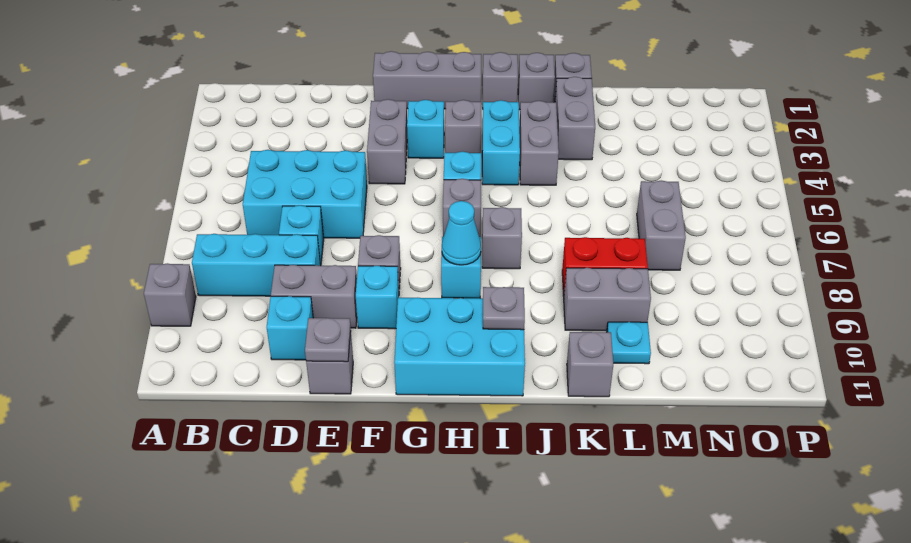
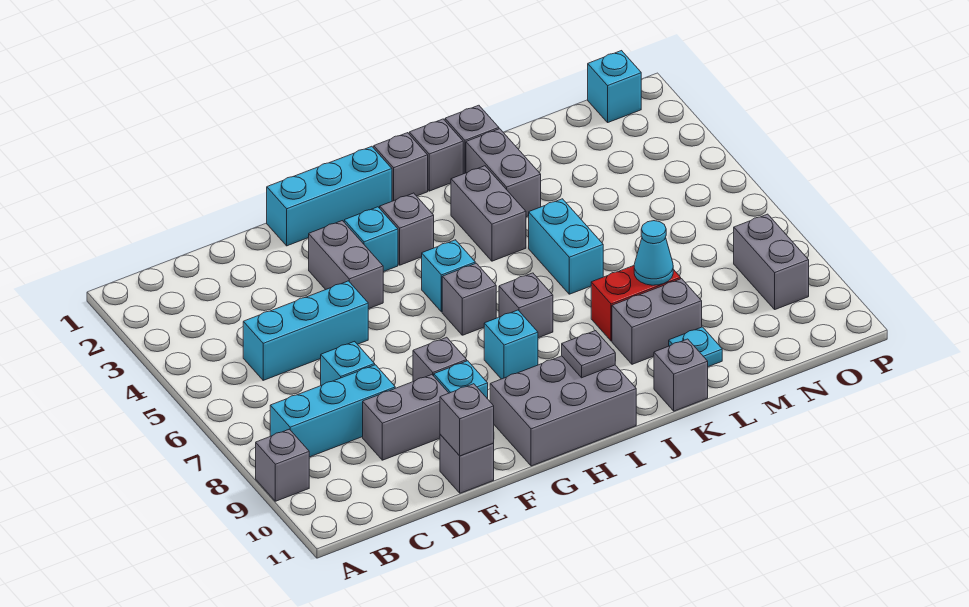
cyan 2x3 brick [243,150,367,238] -> cyan 1x3 brick [243,281,368,380]
cyan 1x1 brick [267,296,313,360] -> cyan 1x1 brick moved to [588,51,641,122]
grey 1x1 plate [305,318,351,362] -> grey 1x1 brick [440,384,494,456]
grey 1x3 brick [373,51,481,109] -> cyan 1x3 brick [267,146,392,246]
cyan 2x3 brick [394,298,525,396] -> grey 2x3 brick [490,356,636,466]
cyan 1x1 cone [442,201,481,265] -> cyan 1x1 cone moved to [634,221,673,285]
cyan 1x2 brick [482,100,520,185] -> cyan 1x2 brick moved to [529,199,603,294]
grey 1x2 brick [637,181,686,270] -> grey 1x2 brick moved to [734,214,809,309]

